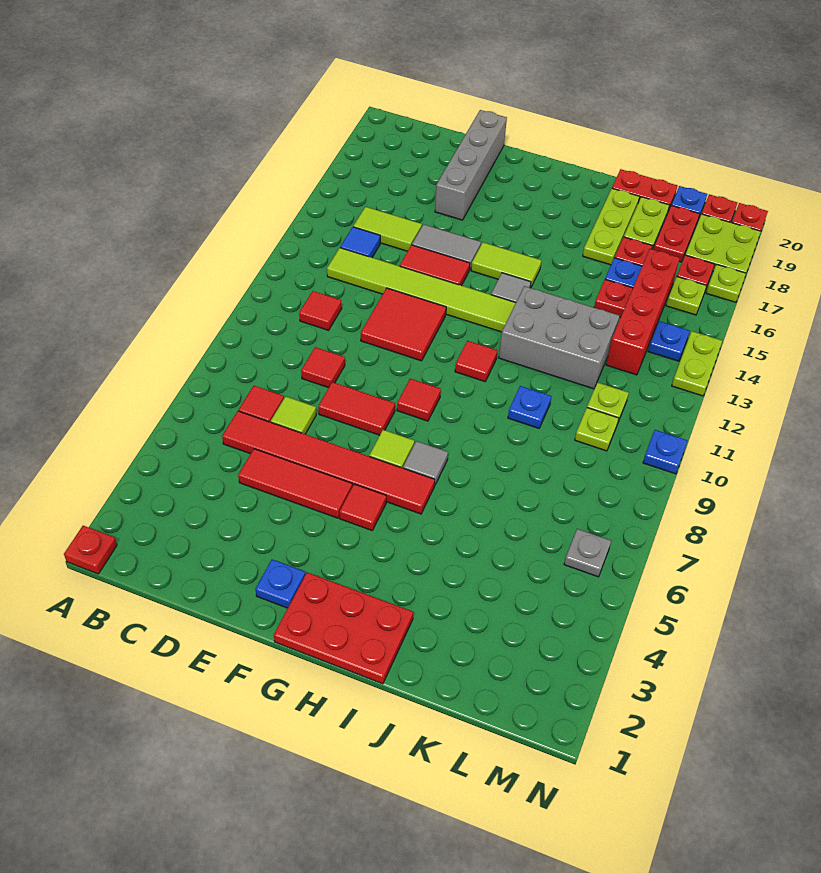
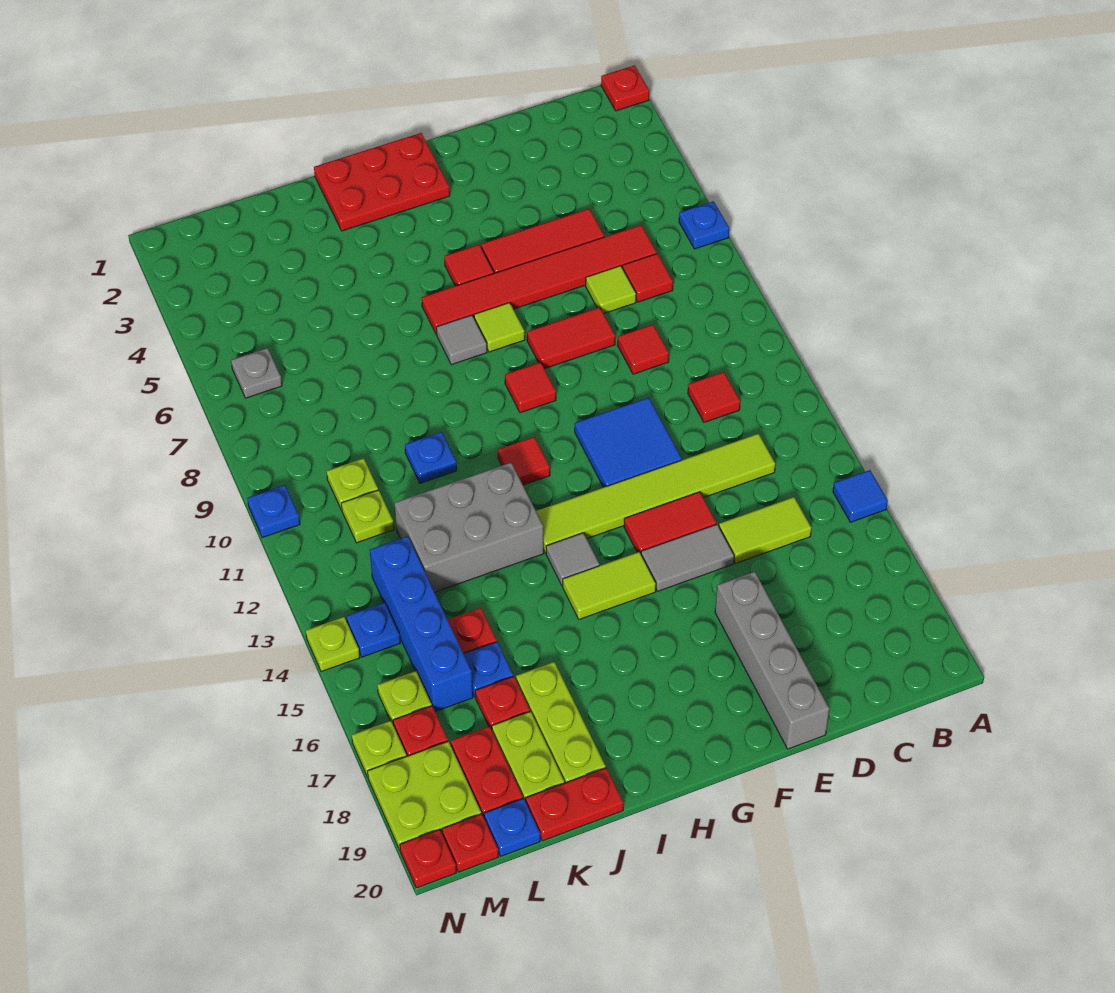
blue 1x1 tile [340,227,380,257] -> blue 1x1 tile moved to [833,470,888,522]
red 2x2 tile [361,288,446,361] -> blue 2x2 tile [575,398,682,487]
blue 1x1 plate [255,560,305,608] -> blue 1x1 plate moved to [679,201,729,249]
red 1x4 brick [606,249,680,375] -> blue 1x4 brick [370,536,473,712]
lime 1x2 plate [672,331,722,396] -> lime 1x1 plate [306,617,360,672]

